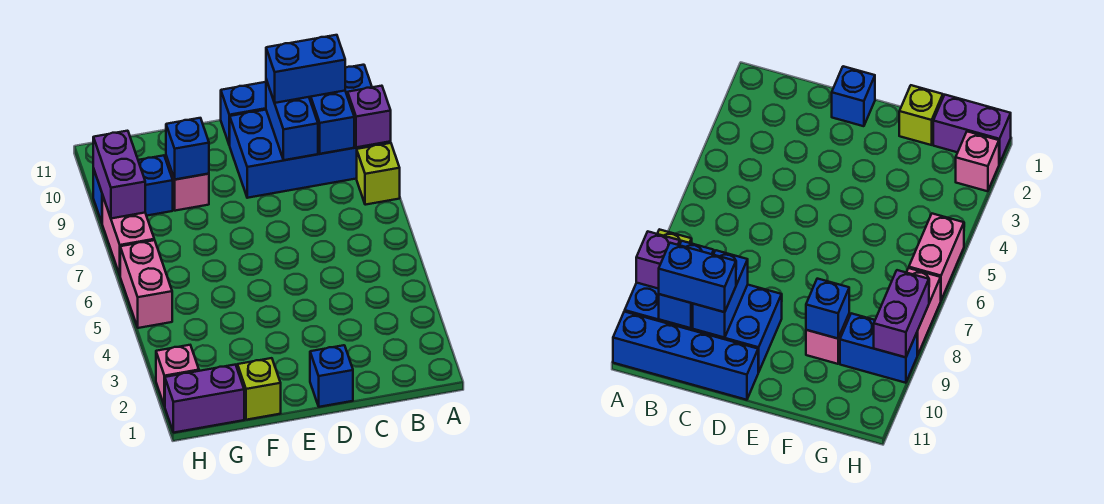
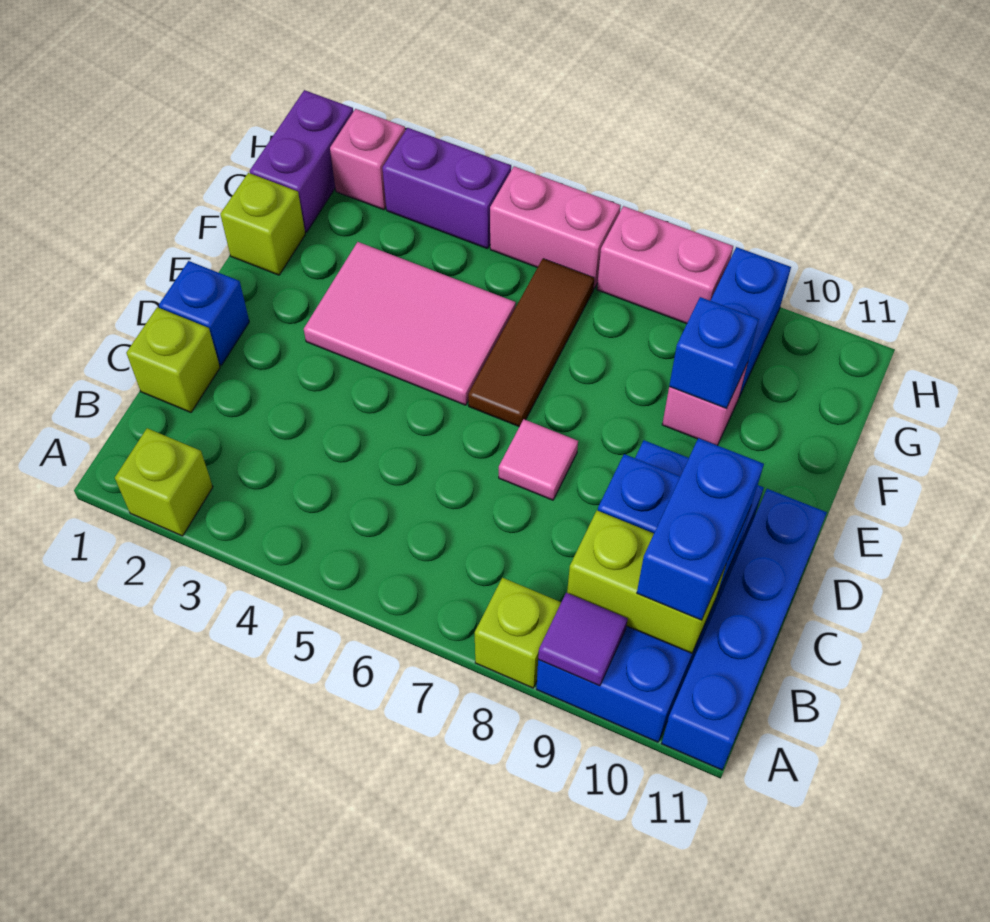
none -> lime 1x1 brick [115,428,213,536]
purple 1x1 brick [348,86,391,147] -> purple 1x1 tile [538,593,628,686]
blue 1x2 brick [309,91,354,154] -> lime 1x2 brick [567,510,726,653]
none -> lime 1x1 brick [126,307,220,412]
none -> pink 1x1 tile [499,419,578,500]
none -> pink 2x3 tile [304,242,516,405]
none -> brown 1x3 tile [468,259,594,427]
purple 1x2 brick [93,131,145,218] -> purple 1x2 brick moved to [383,128,511,249]

